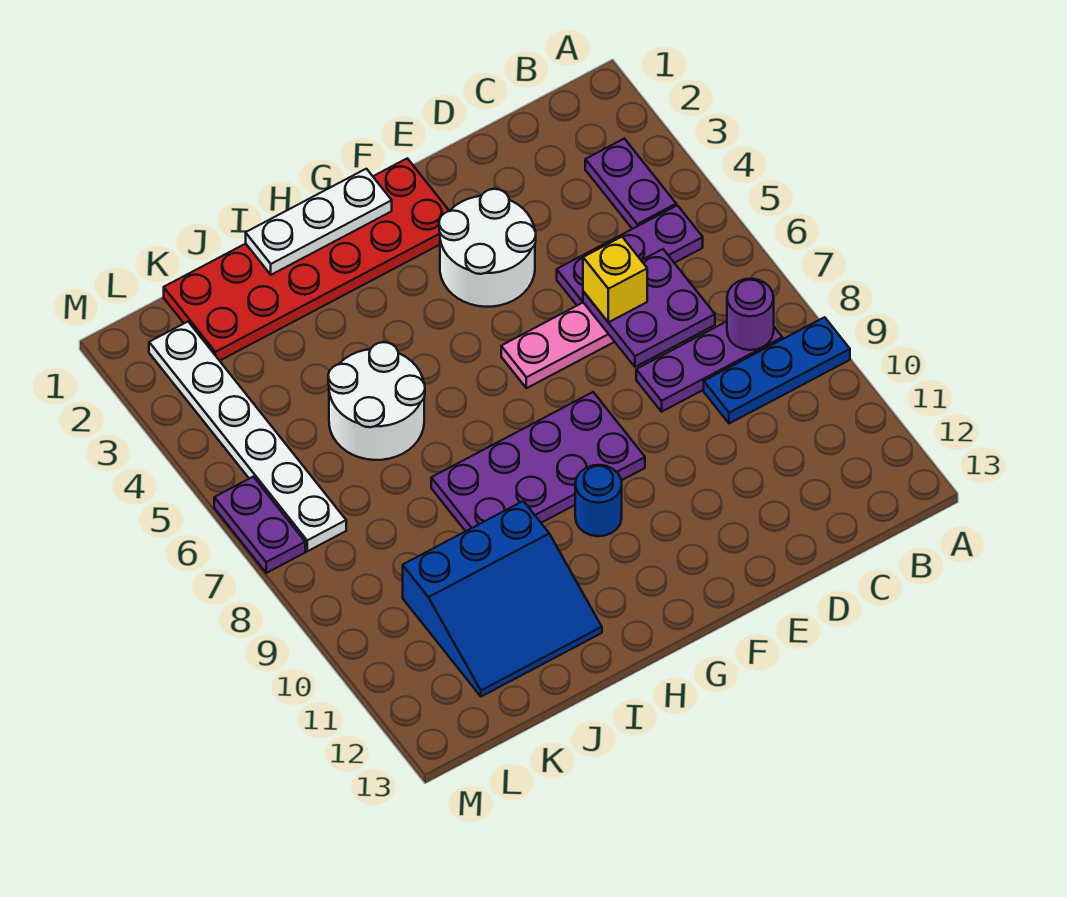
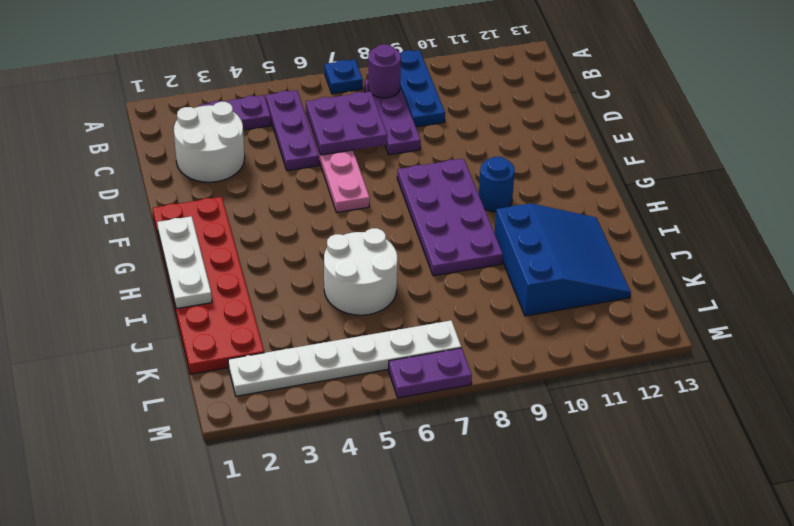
none -> blue 1x1 plate [325,60,363,94]
yellow 1x1 brick [583,237,647,322] -> none
white 2x2 round brick [439,189,536,307] -> white 2x2 round brick moved to [174,101,245,182]

